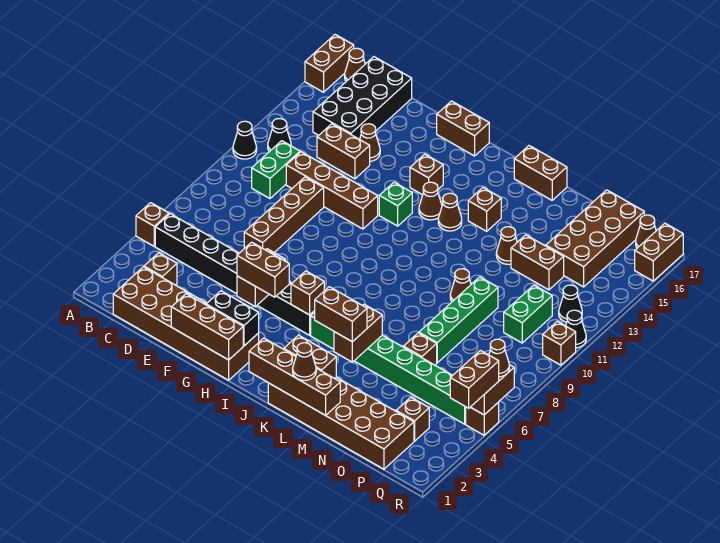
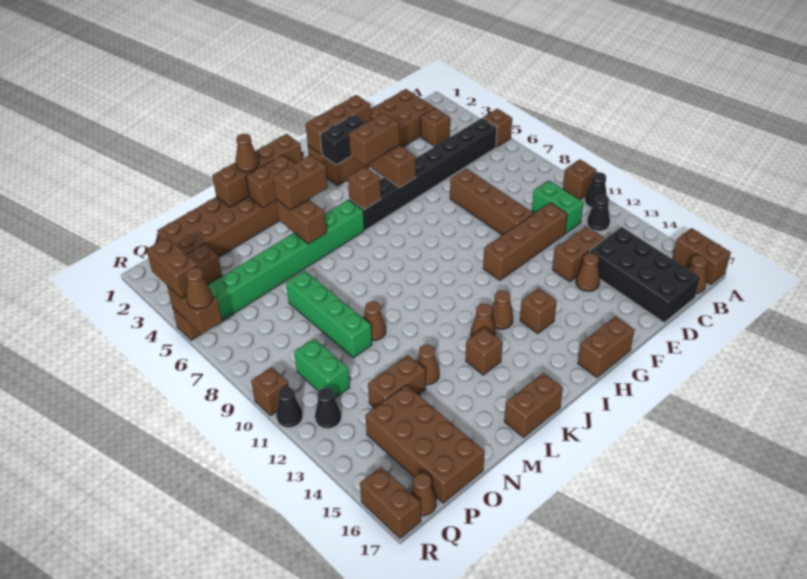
green 1x1 brick [379,182,412,226] -> none
brown 1x1 brick [404,333,437,365] -> brown 1x1 brick moved to [563,160,597,200]

